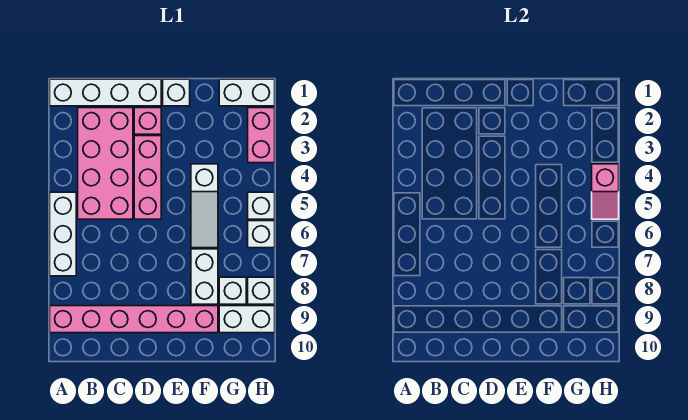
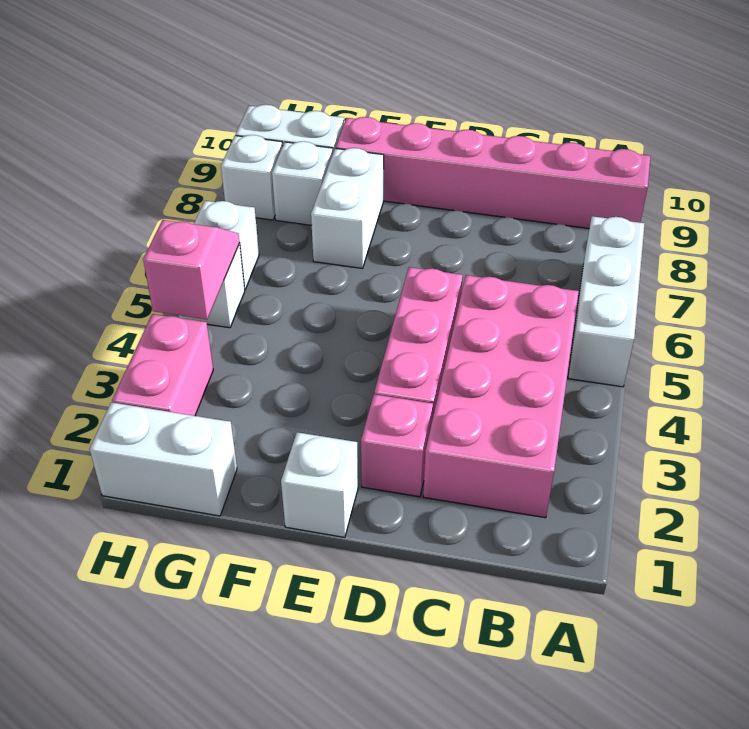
white 1x4 brick [50,79,161,106] -> none
white 1x3 slope [191,164,218,248] -> none

